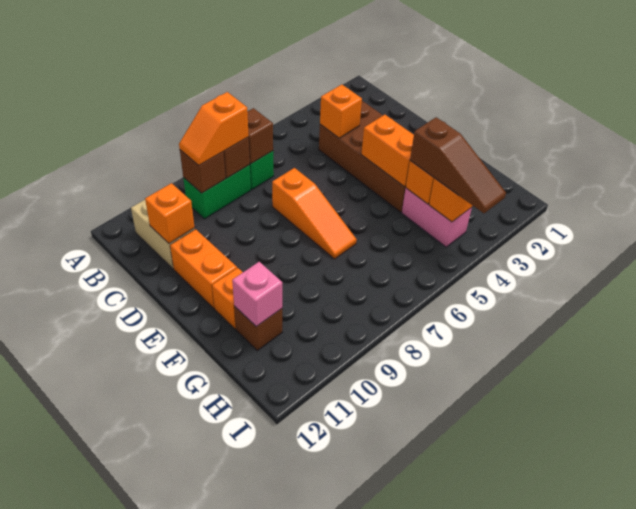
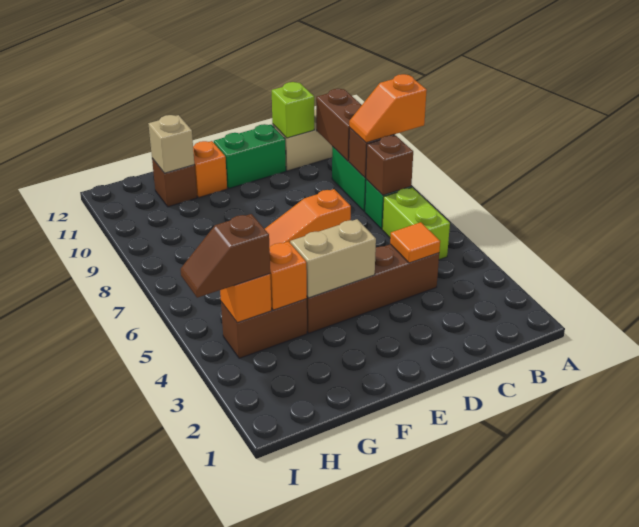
none -> lime 1x2 brick [382,188,450,260]
orange 1x2 slope [179,92,249,165] -> orange 1x2 slope turned to [349,74,427,143]
brown 1x1 brick [180,150,226,193] -> brown 1x2 brick [316,89,362,161]
brown 2x4 brick [319,101,406,212] -> brown 1x4 brick [307,244,439,333]
orange 1x1 brick [320,85,362,138] -> orange 1x1 tile [390,222,440,263]
orange 1x1 brick [145,183,195,243] -> lime 1x1 brick [272,82,314,138]
orange 1x2 brick [170,229,237,308] -> green 1x2 brick [214,124,286,188]
orange 1x2 brick [361,115,414,187] -> tan 1x2 brick [290,219,376,298]
pink 1x2 brick [402,188,472,247] -> brown 1x2 brick [221,299,307,358]
brown 1x3 slope [410,117,506,213] -> brown 1x2 slope [181,214,270,298]
pink 1x1 brick [232,262,282,327] -> tan 1x1 brick [148,115,194,173]

